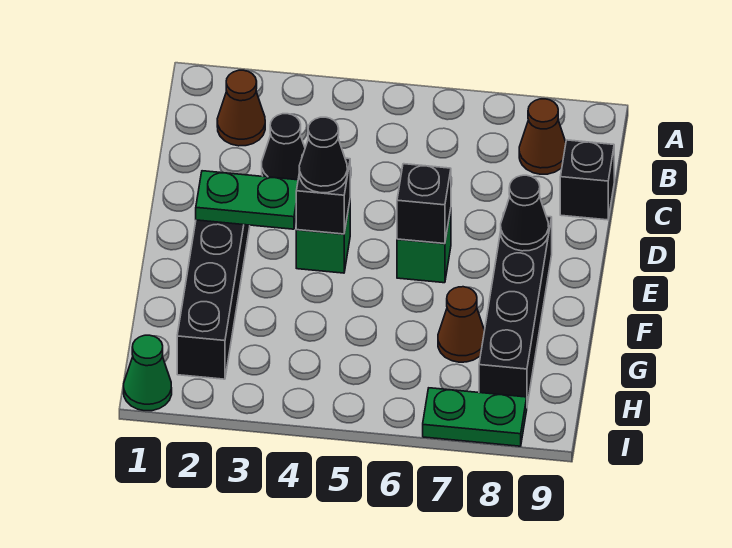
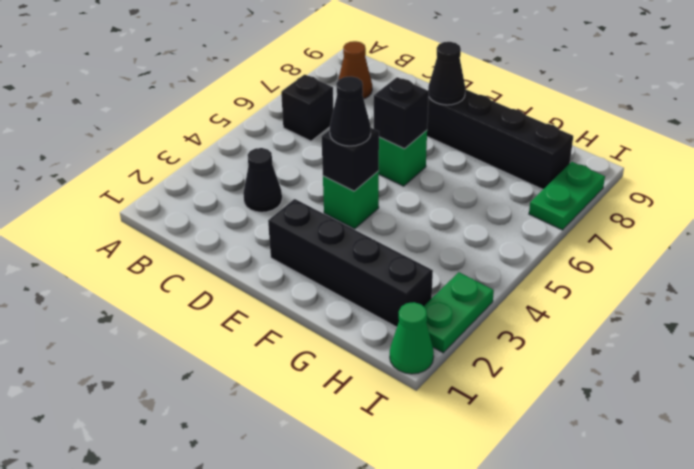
brown 1x1 cone [217,70,265,146] -> none
black 1x1 brick [560,140,614,220] -> black 1x1 brick moved to [281,74,333,141]
green 1x2 plate [196,171,298,229] -> green 1x2 plate moved to [424,272,494,353]
brown 1x1 cone [438,287,485,362] -> none

